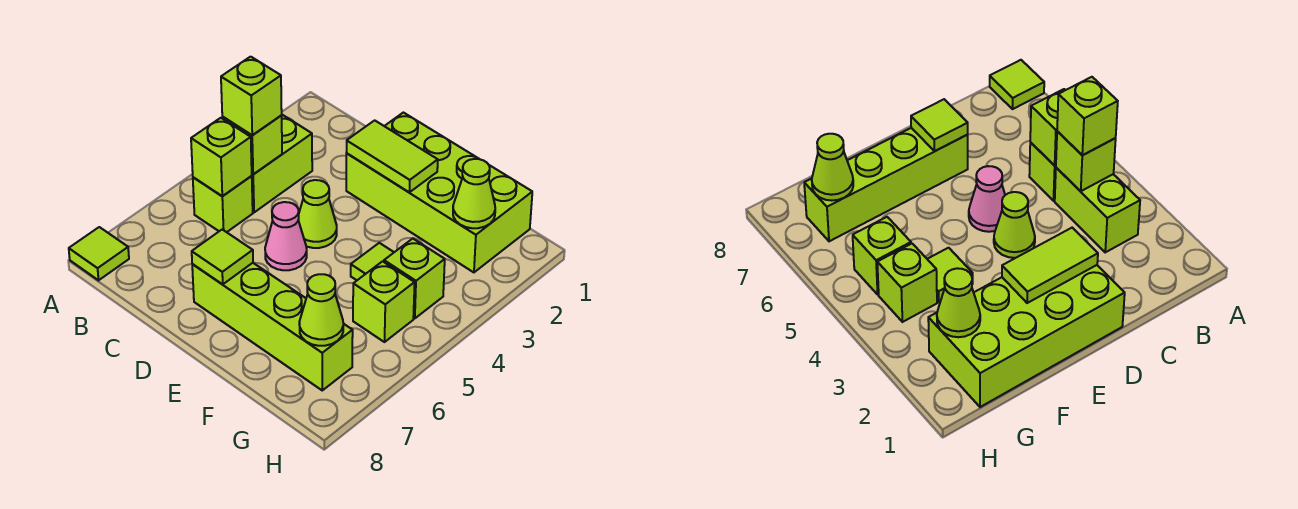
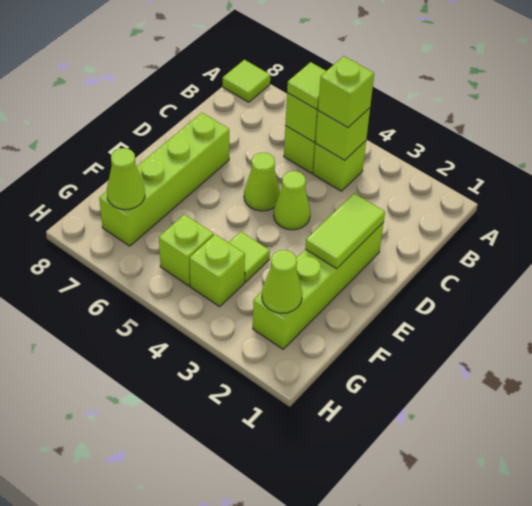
lime 1x2 brick [252,115,312,212] -> lime 1x1 brick [313,141,366,191]
lime 2x4 brick [346,113,532,272] -> lime 1x4 brick [253,222,384,349]
pink 1x1 cone [265,202,307,270] -> lime 1x1 cone [244,153,280,211]
lime 1x1 tile [192,230,253,284] -> lime 1x1 tile moved to [287,62,326,109]

